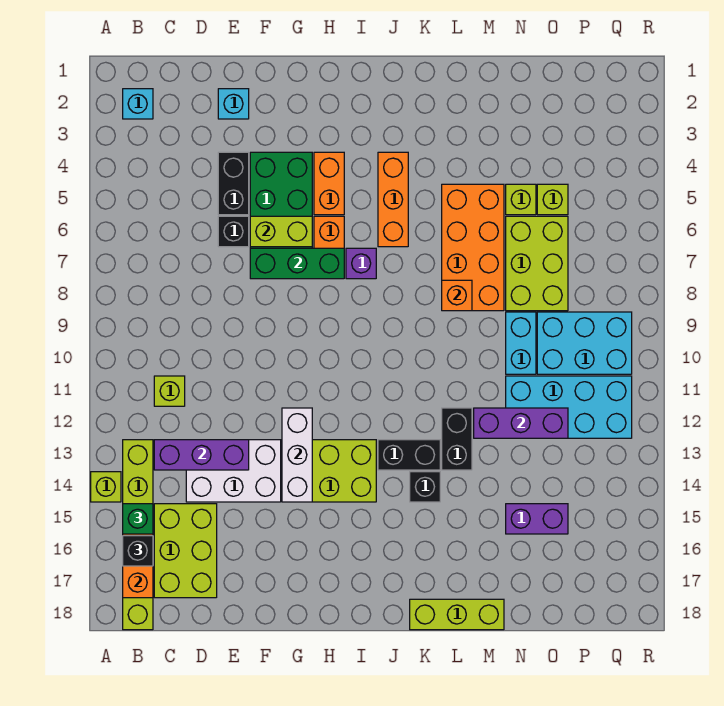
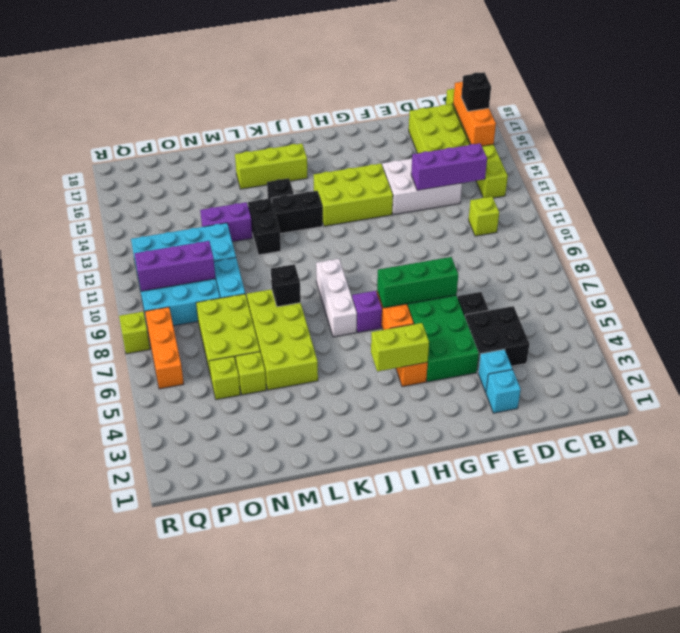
lime 1x1 brick [91,472,121,502] -> lime 1x1 brick moved to [119,312,150,354]
cyan 1x1 brick [123,89,153,119] -> cyan 1x1 brick moved to [478,349,512,392]
green 1x1 brick [123,504,153,534] -> none
black 1x2 brick [218,152,249,215] -> black 2x2 brick [465,306,529,372]
lime 1x2 brick [250,216,312,247] -> lime 1x2 brick moved to [371,323,429,372]
white 1x3 brick [282,408,312,502] -> white 1x3 brick moved to [316,259,357,337]
orange 1x3 brick [378,152,408,247] -> orange 1x3 brick moved to [145,307,184,389]
lime 1x3 brick [410,599,504,630] -> lime 1x3 brick moved to [235,144,308,189]
orange 2x4 brick [442,184,504,311] -> lime 2x4 brick [247,289,318,390]
orange 1x1 brick [442,280,472,311] -> black 1x1 brick [271,264,301,307]
purple 1x3 brick [474,408,568,438] -> purple 1x3 brick moved to [135,241,216,291]
purple 1x2 brick [506,504,568,534] -> purple 1x2 brick moved to [200,202,252,242]

